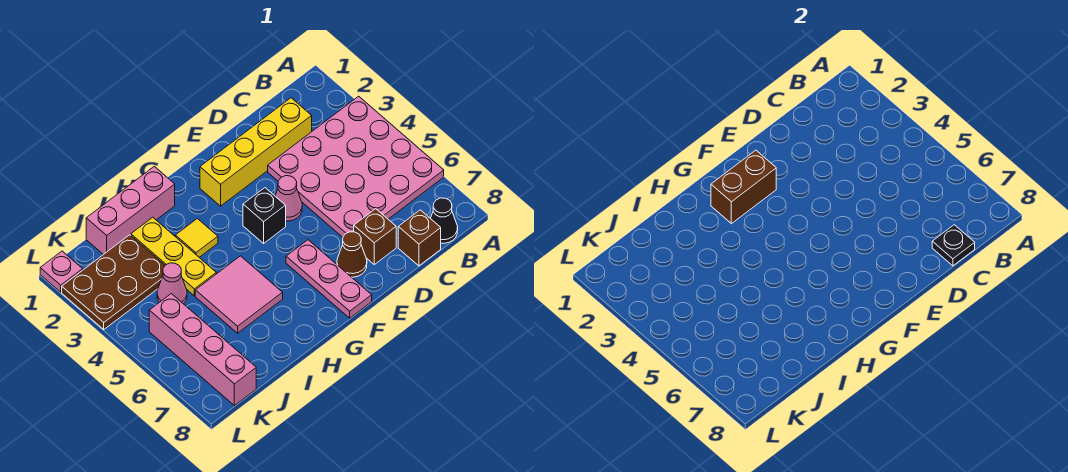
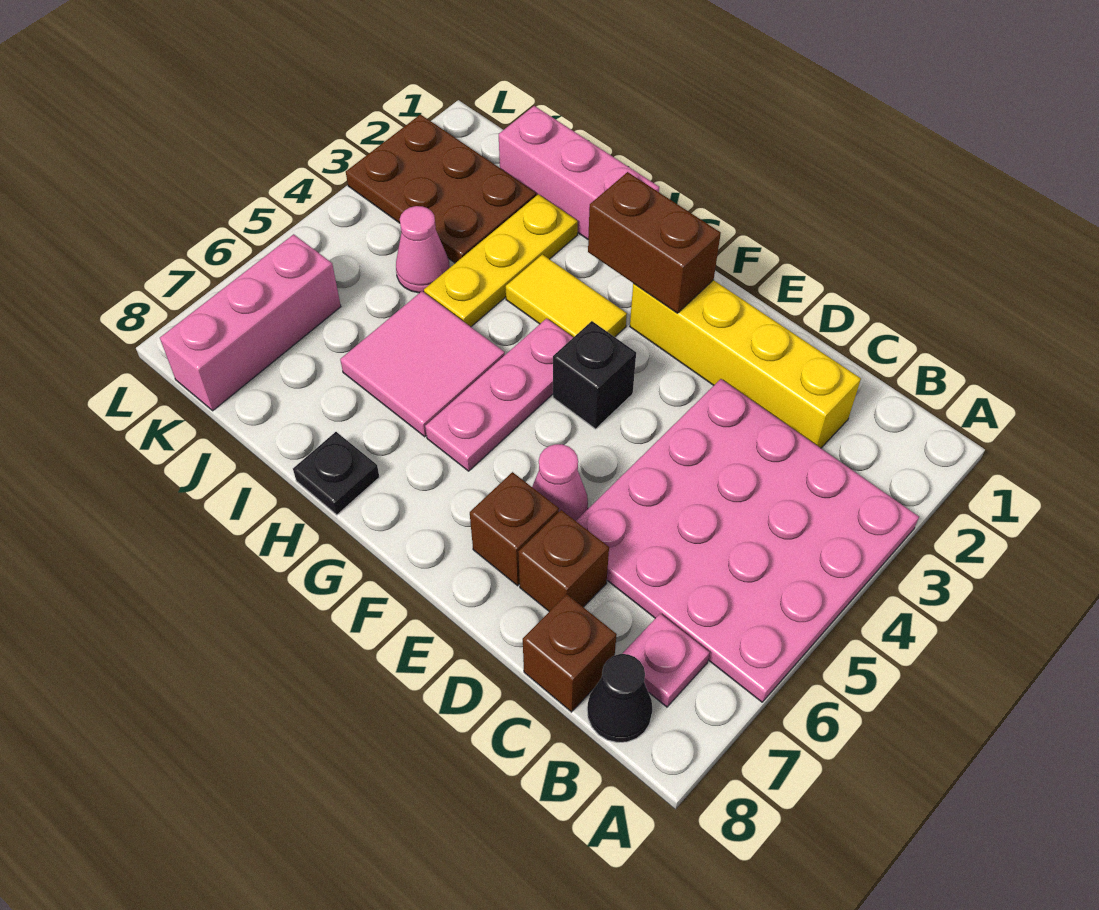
black 1x1 plate [932,225,975,266] -> black 1x1 plate moved to [293,432,379,515]
pink 1x1 cone [275,176,302,221] -> pink 1x1 cone moved to [532,444,588,521]
brown 1x1 cone [337,232,367,277] -> brown 1x1 brick [470,472,559,586]
pink 1x3 plate [286,240,372,318] -> pink 1x3 plate moved to [425,318,573,471]
yellow 1x1 tile [175,219,218,257] -> yellow 1x2 tile [506,254,627,337]
pink 1x4 brick [149,294,256,406] -> pink 1x3 brick [160,234,341,411]
pink 1x1 plate [40,251,83,292] -> pink 1x1 plate moved to [622,614,710,707]

